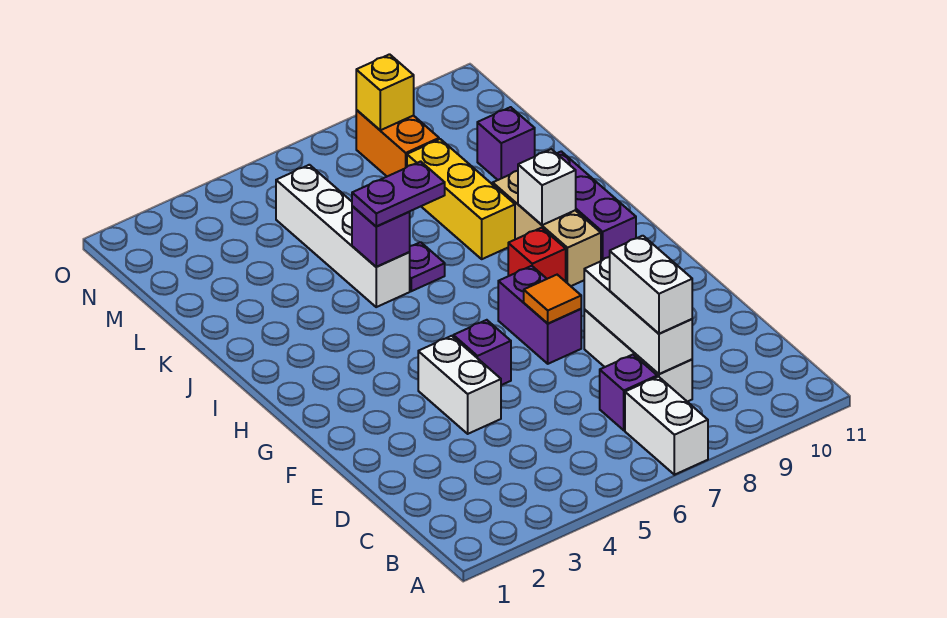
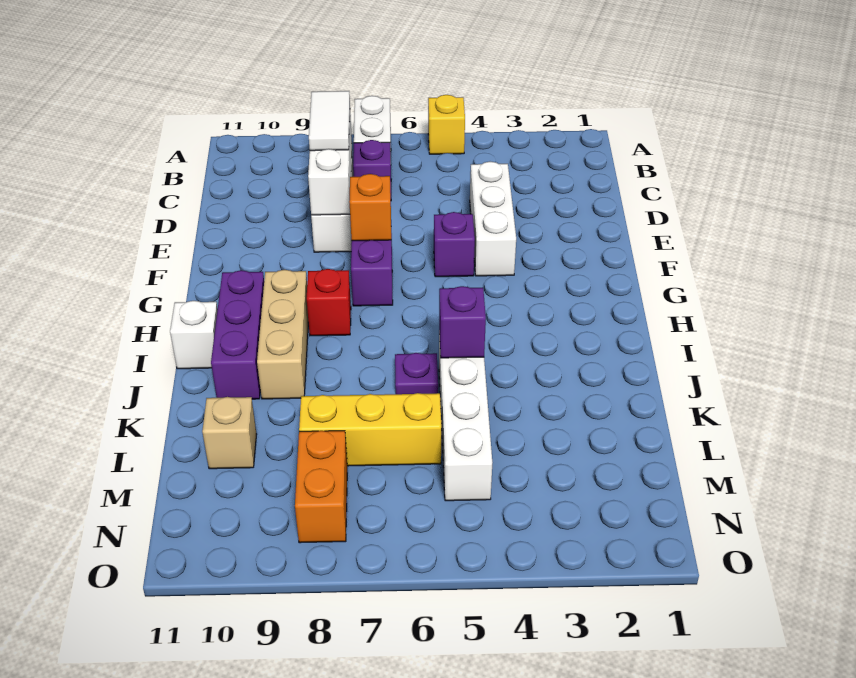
white 1x2 brick [610,236,692,334] -> white 1x2 tile [309,91,350,151]
white 1x2 brick [418,336,501,434] -> white 1x3 brick [470,162,516,276]
orange 1x1 tile [524,275,581,324] -> orange 1x1 brick [349,174,391,241]
white 1x1 brick [518,149,576,225] -> white 1x1 brick moved to [170,301,218,369]
purple 1x2 plate [352,161,445,226] -> none
yellow 1x3 brick [407,139,515,259] -> yellow 1x3 brick turned to [299,393,441,466]
purple 1x1 brick [477,107,535,180] -> tan 1x1 brick [202,397,257,469]
yellow 1x1 brick [356,54,414,130] -> yellow 1x1 brick moved to [428,95,465,154]

